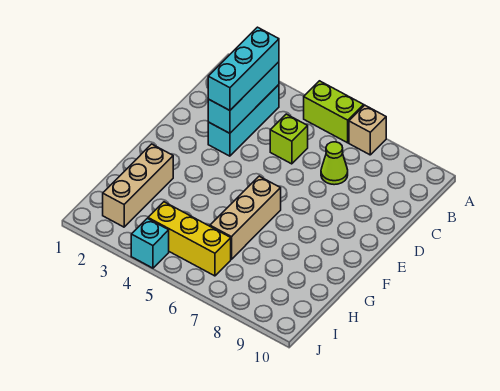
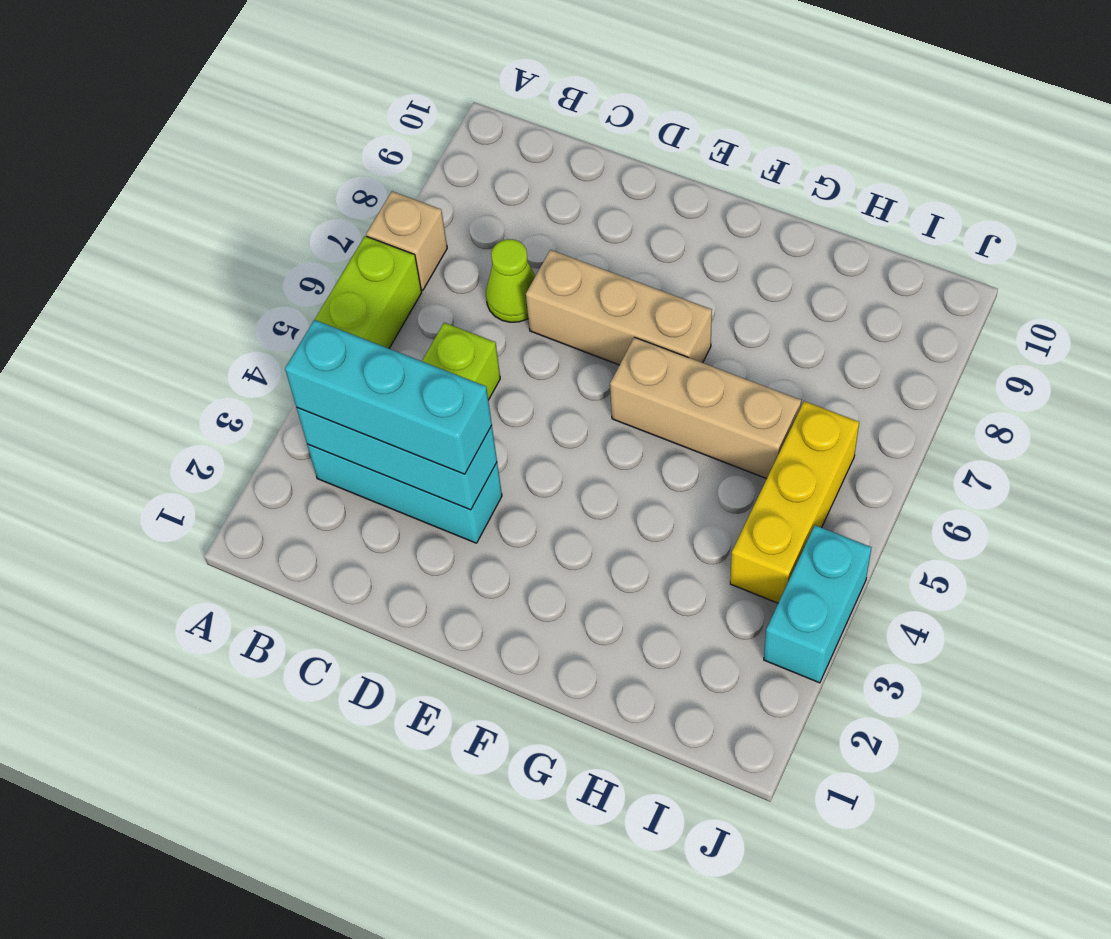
tan 1x3 brick [103,144,173,227] -> tan 1x3 brick moved to [526,250,712,365]
cyan 1x1 brick [131,218,169,268] -> cyan 1x2 brick [764,525,872,683]

